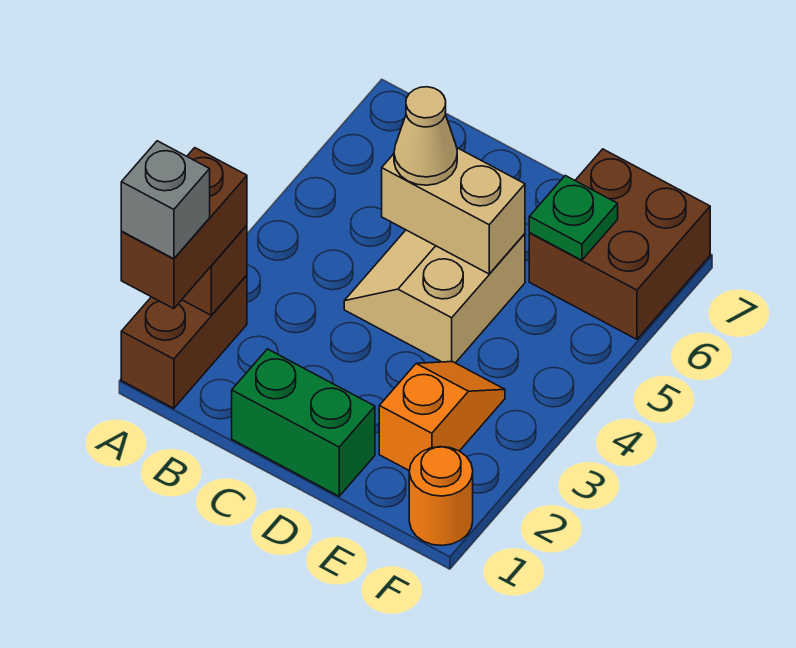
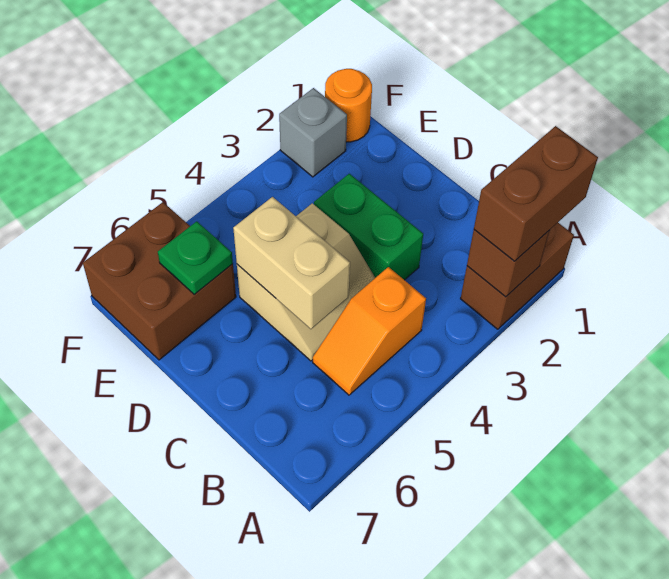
grey 1x1 brick [121,141,210,259] -> grey 1x1 brick moved to [279,88,347,177]
green 1x2 brick [232,349,375,496] -> green 1x2 brick moved to [314,174,423,280]
tan 1x1 cone [394,87,457,185] -> none
orange 1x2 slope [379,362,505,471] -> orange 1x2 slope moved to [313,267,426,395]

